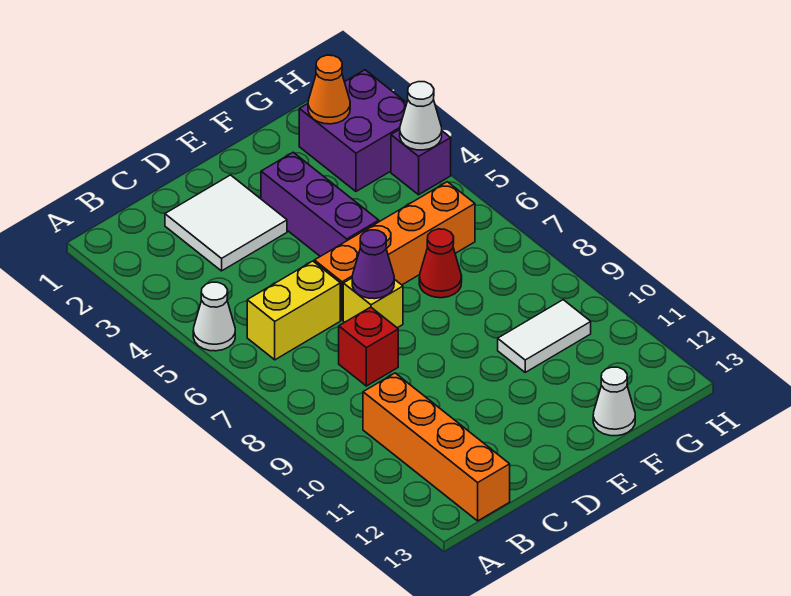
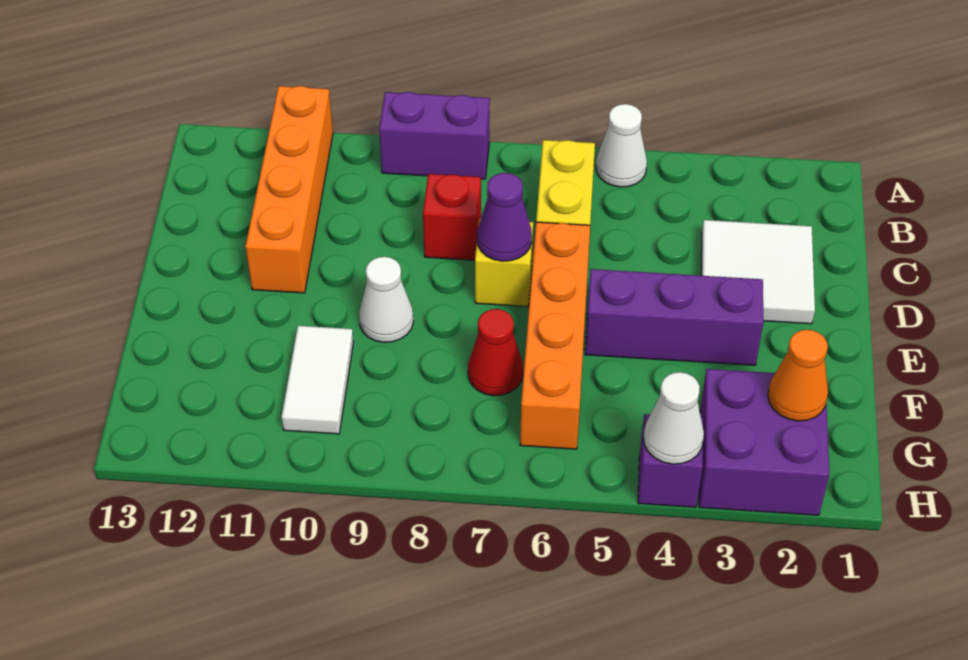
none -> purple 1x2 brick [379,92,490,179]
orange 1x4 brick [363,373,510,521] -> orange 1x4 brick turned to [245,86,333,293]
white 1x1 cone [593,367,635,436] -> white 1x1 cone moved to [359,257,413,342]

